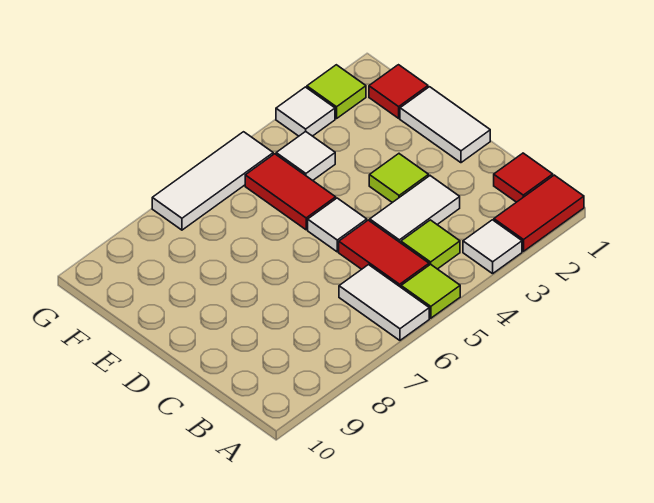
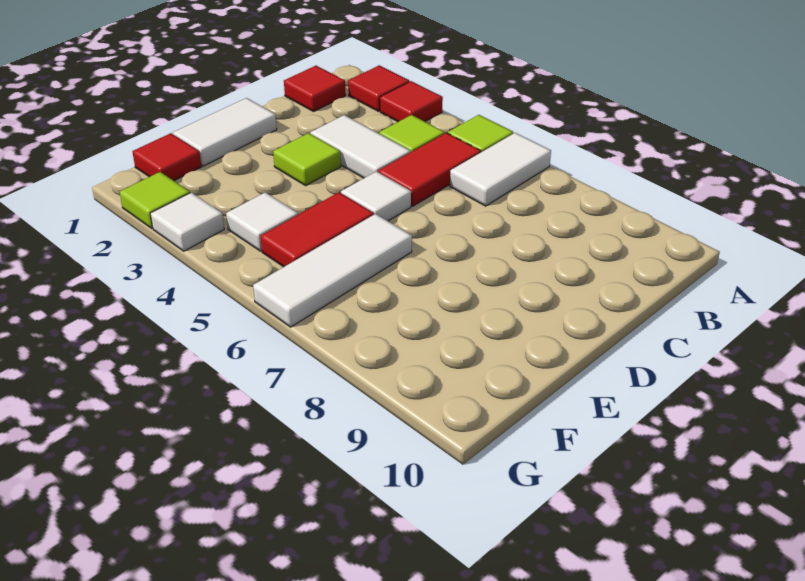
red 1x2 tile [494,175,584,251] -> red 1x1 tile [348,65,409,111]
white 1x1 tile [463,220,522,274] -> red 1x1 tile [380,81,443,122]
white 1x3 tile [152,132,273,230] -> white 1x3 tile turned to [253,214,412,327]

